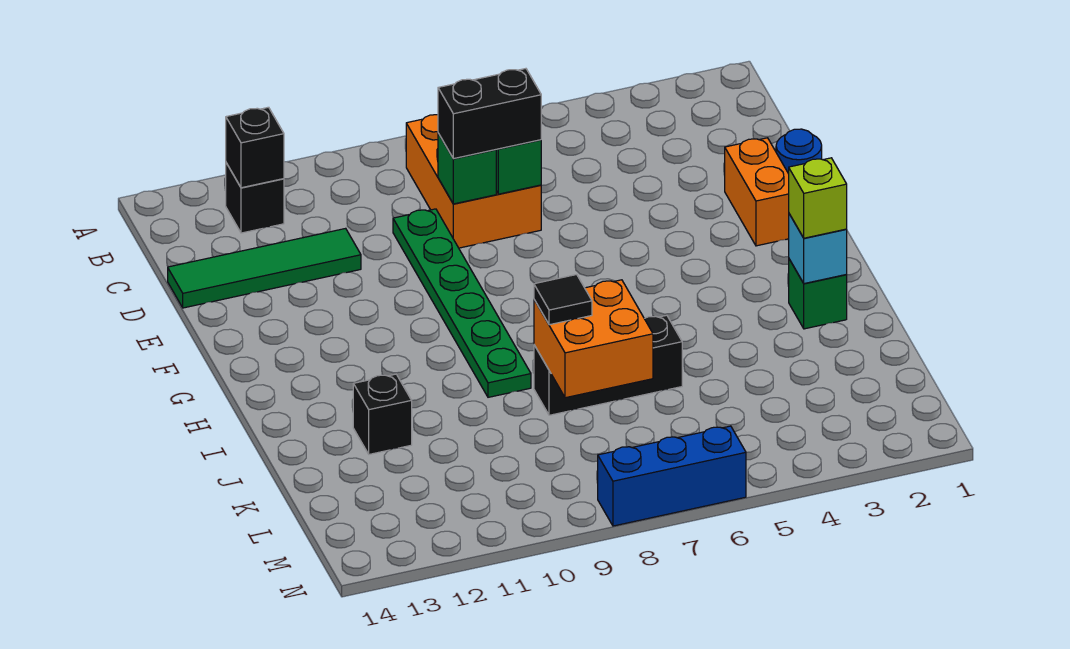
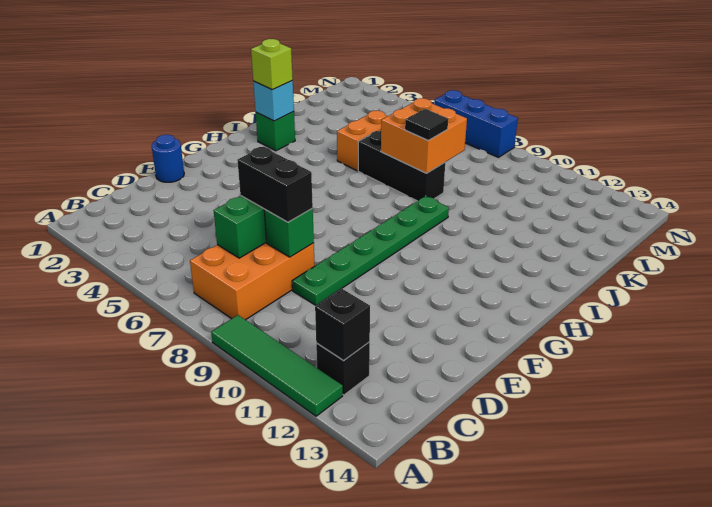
green 1x4 tile [168,228,361,308] -> green 1x4 tile moved to [211,315,343,416]
orange 1x2 brick [725,138,789,246] -> orange 1x2 brick moved to [337,111,387,171]
black 1x1 brick [353,374,412,454] -> none

